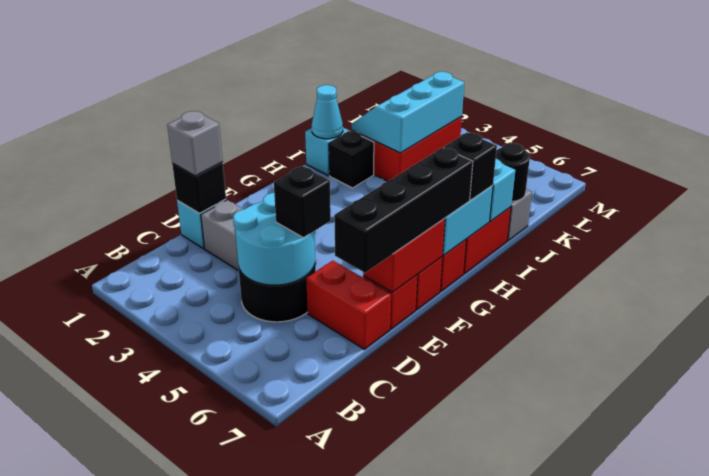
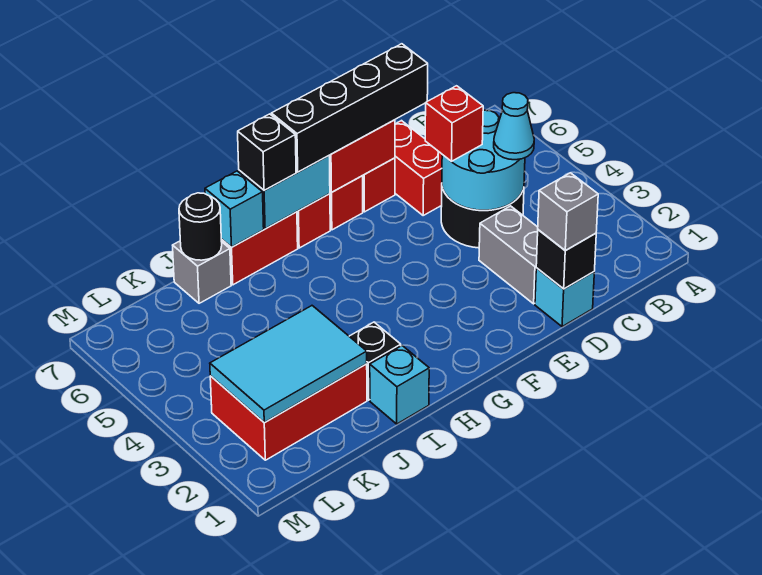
black 1x1 brick [274,166,331,238] -> red 1x1 brick [425,86,483,161]
cyan 1x1 cone [312,85,343,139] -> cyan 1x1 cone moved to [494,93,534,160]
cyan 2x3 slope [352,72,464,153] -> cyan 2x3 tile [210,306,367,423]

